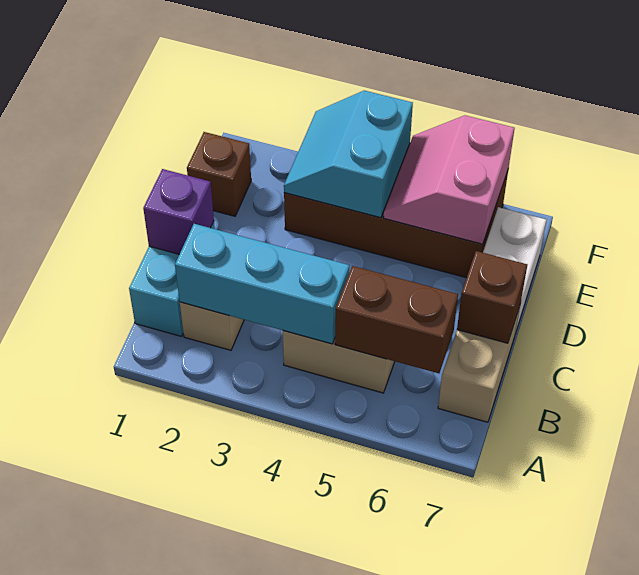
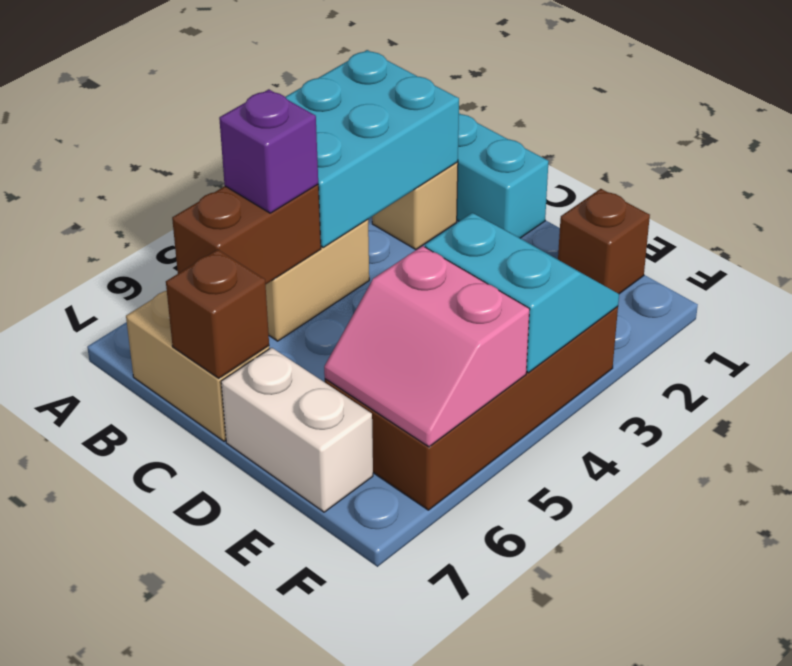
cyan 1x3 brick [175,224,350,344] -> cyan 2x3 brick [286,50,459,248]
purple 1x1 brick [143,169,214,254] -> purple 1x1 brick moved to [219,89,318,213]
pink 2x2 slope [384,115,515,244] -> pink 2x2 slope turned to [324,246,530,447]

